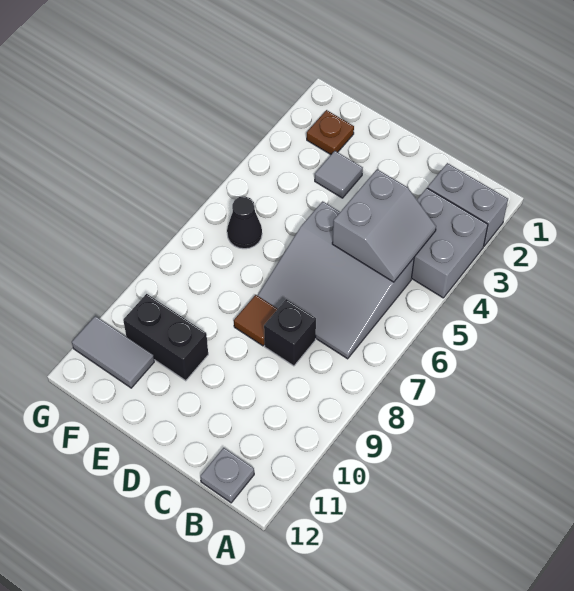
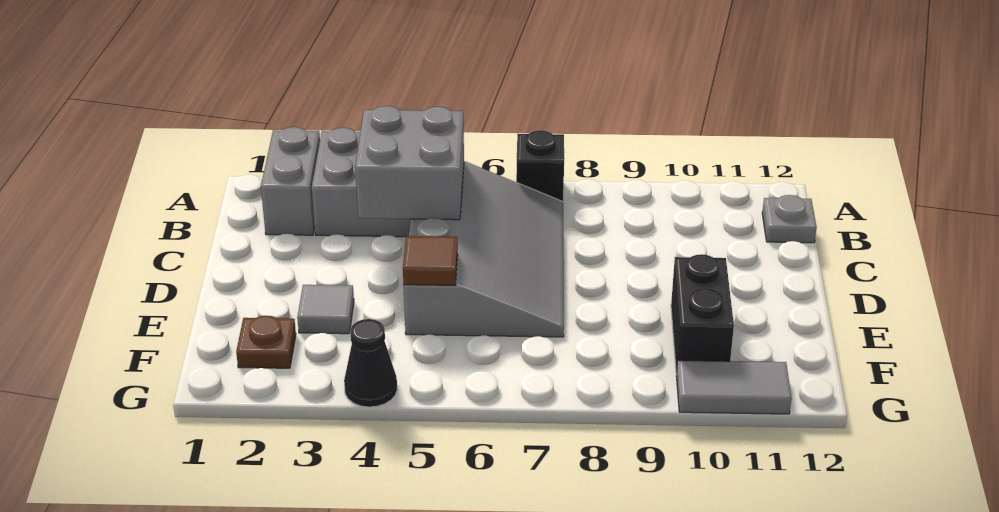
grey 2x2 slope [332,169,436,282] -> grey 2x2 brick [355,106,464,220]
grey 3x3 slope [257,201,414,359] -> grey 3x4 slope [403,161,564,337]
black 1x1 brick [264,299,316,366] -> black 1x1 brick moved to [516,130,564,202]
brown 1x1 tile [234,295,277,346] -> brown 1x1 tile moved to [403,236,458,285]
black 1x1 cone [227,196,262,249] -> black 1x1 cone moved to [344,319,397,407]
grey 1x2 tile [72,316,154,388] -> grey 1x2 tile turned to [677,360,792,414]

